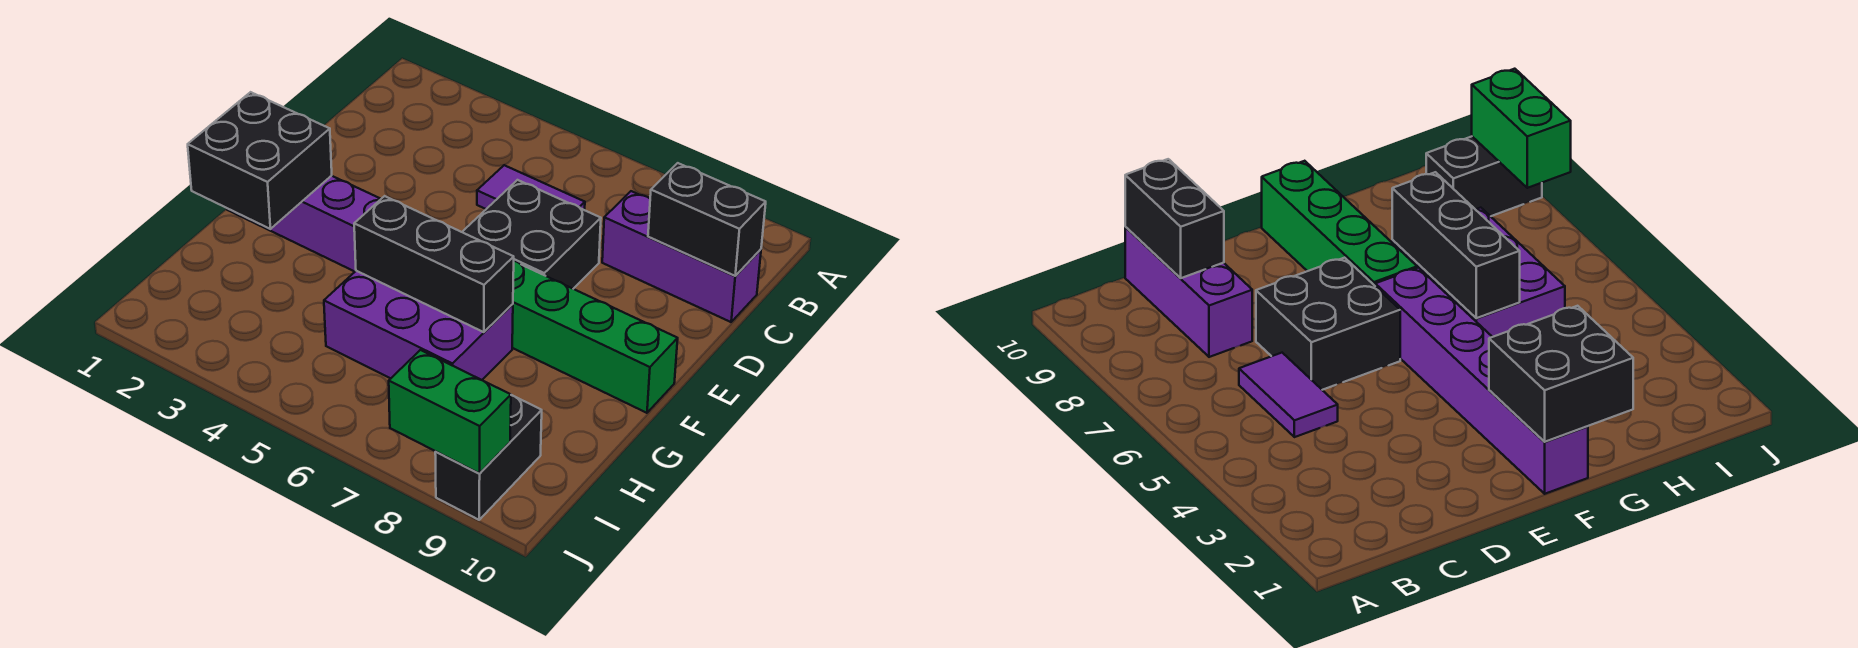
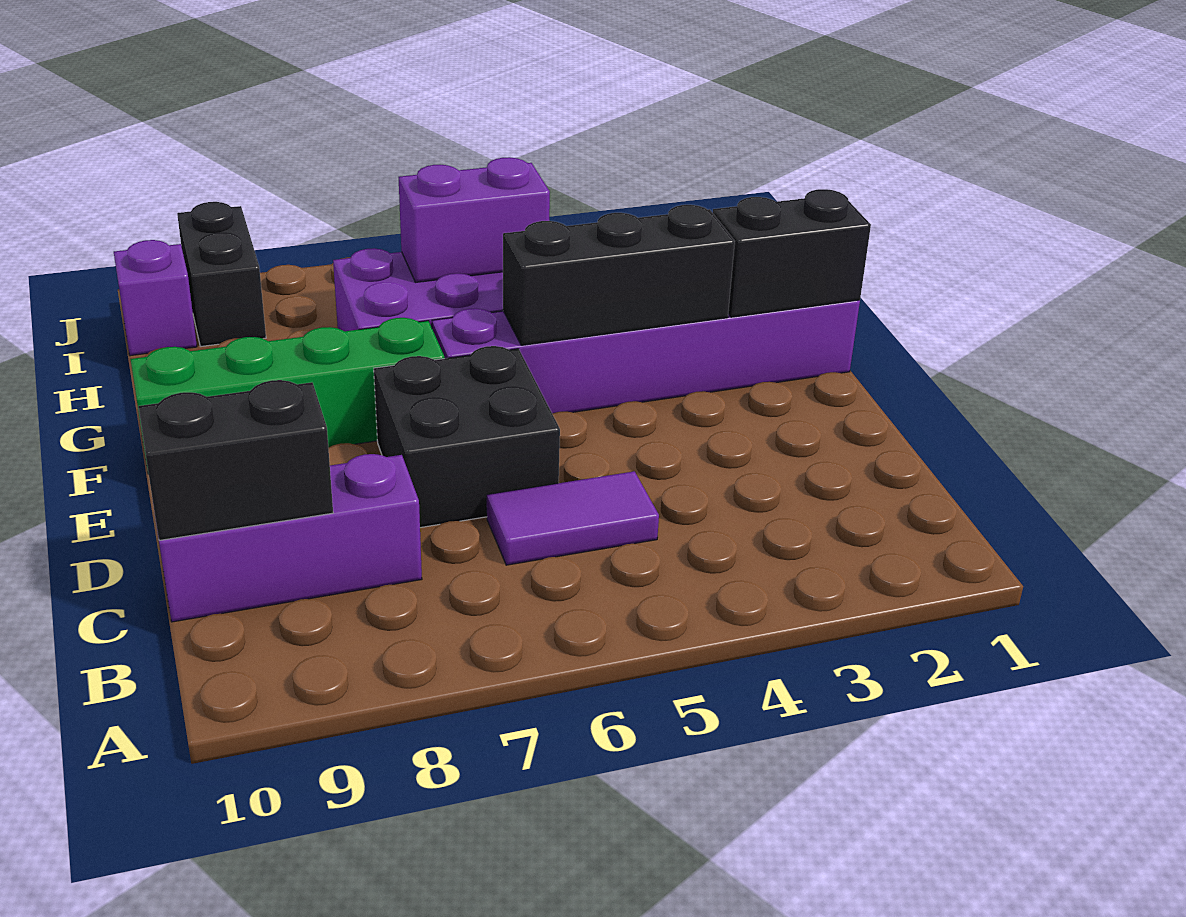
black 2x2 brick [188,92,332,229] -> black 1x2 brick [713,189,871,317]
black 1x3 brick [354,196,514,332] -> black 1x3 brick moved to [503,205,735,345]
none -> purple 1x2 brick [398,157,550,282]
none -> purple 1x1 brick [114,240,197,356]
green 1x2 brick [389,350,511,474] -> none

